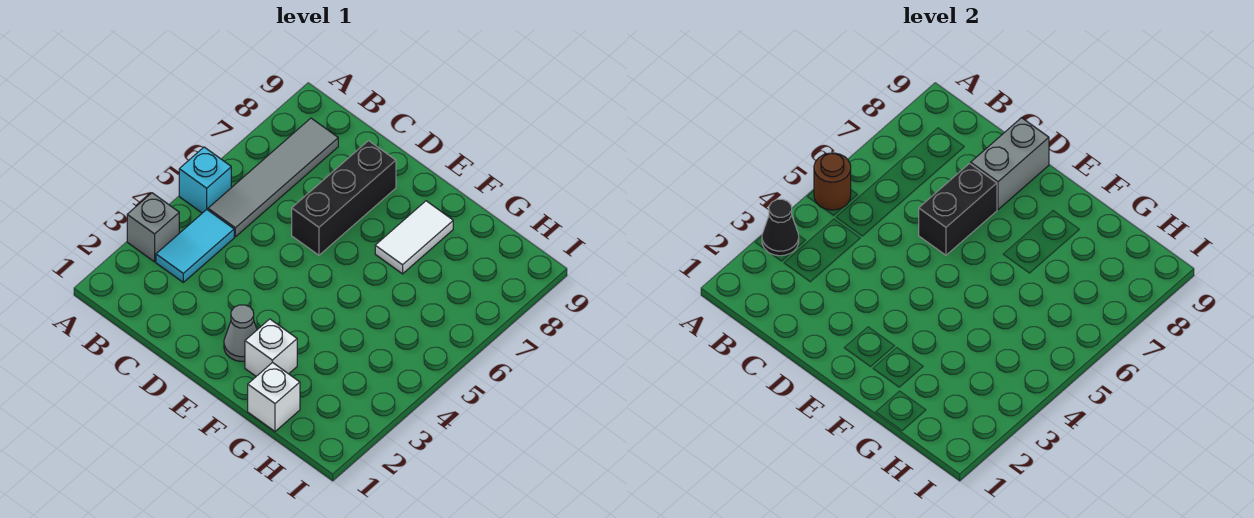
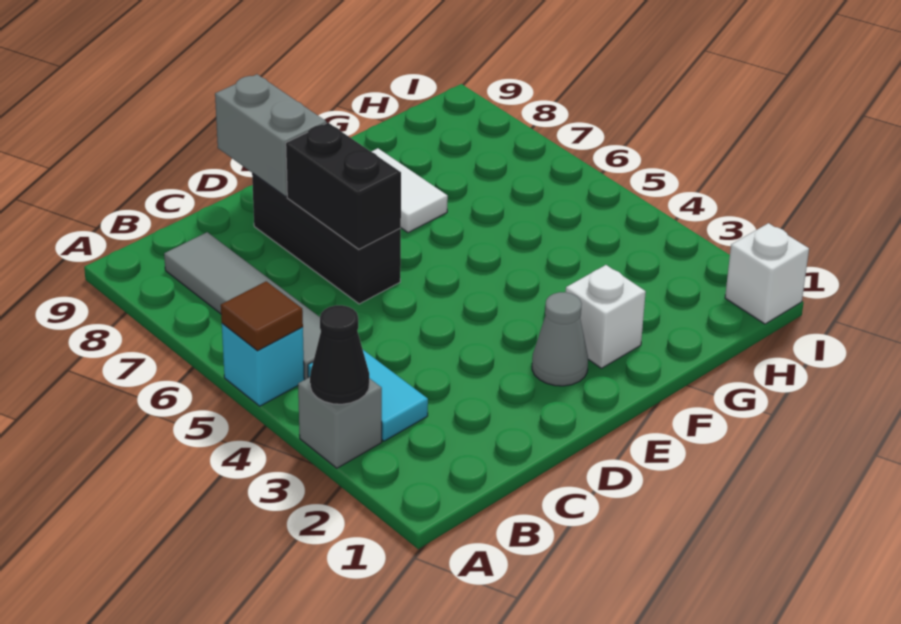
brown 1x1 round brick [814,153,851,210] -> brown 1x1 tile [221,281,303,351]
white 1x1 brick [248,362,300,431] -> white 1x1 brick moved to [725,223,809,324]

